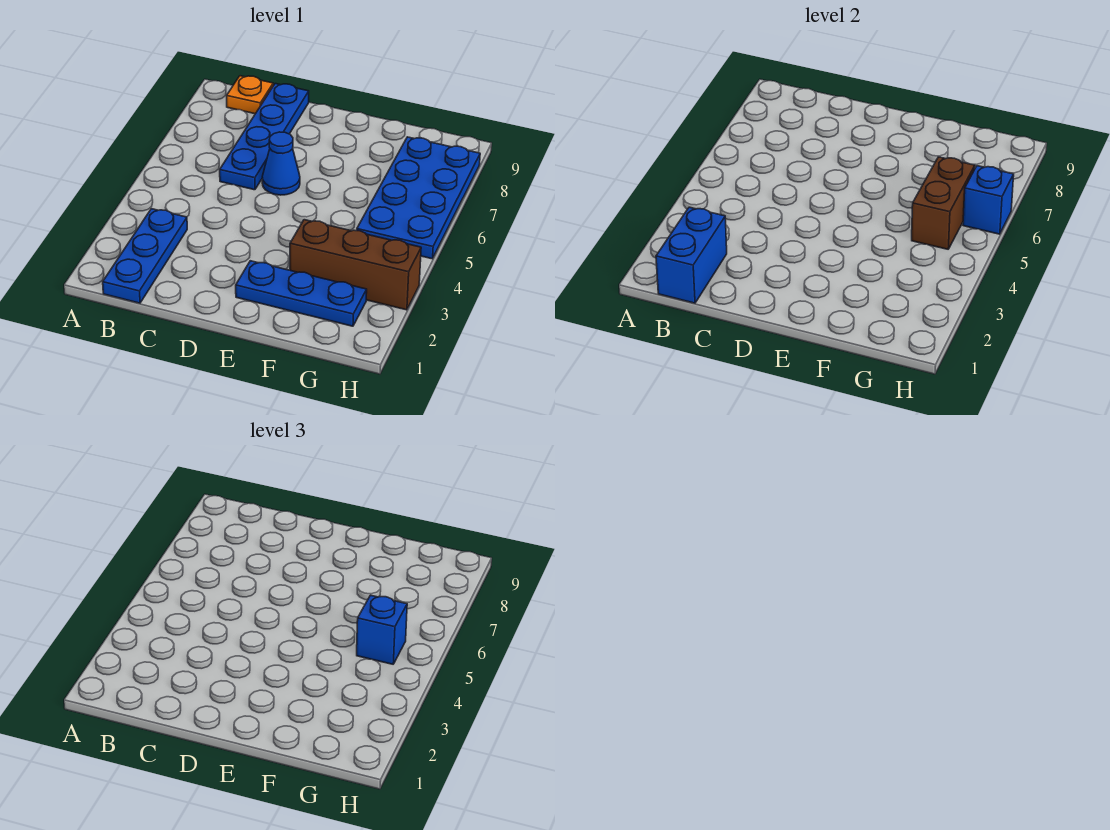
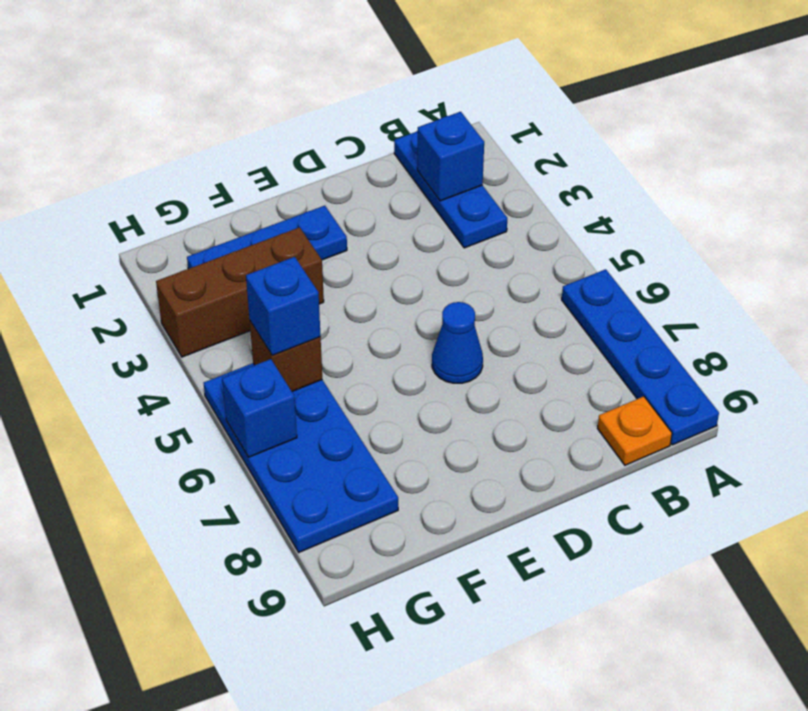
blue 1x2 brick [656,207,727,303] -> blue 1x1 brick [417,112,484,201]
blue 1x4 plate [220,84,309,190] -> blue 1x4 plate moved to [562,269,719,445]
brown 1x2 brick [912,157,975,249] -> brown 1x1 brick [250,321,322,391]

